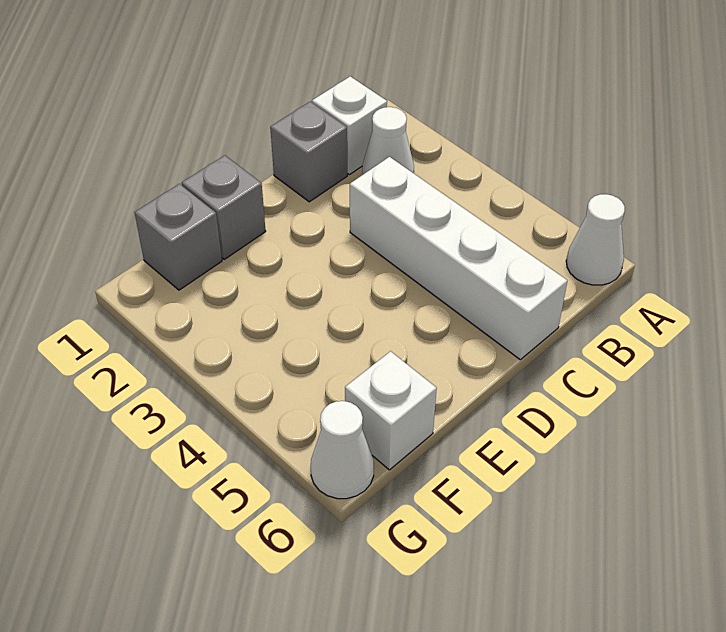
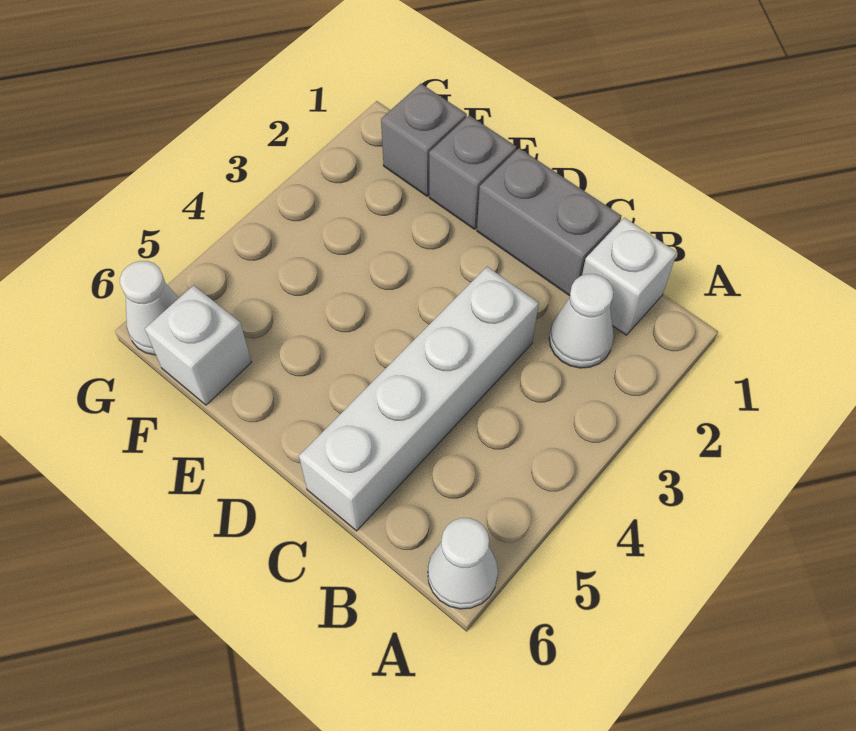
grey 1x1 brick [270,102,347,202] -> grey 1x2 brick [477,148,621,296]

